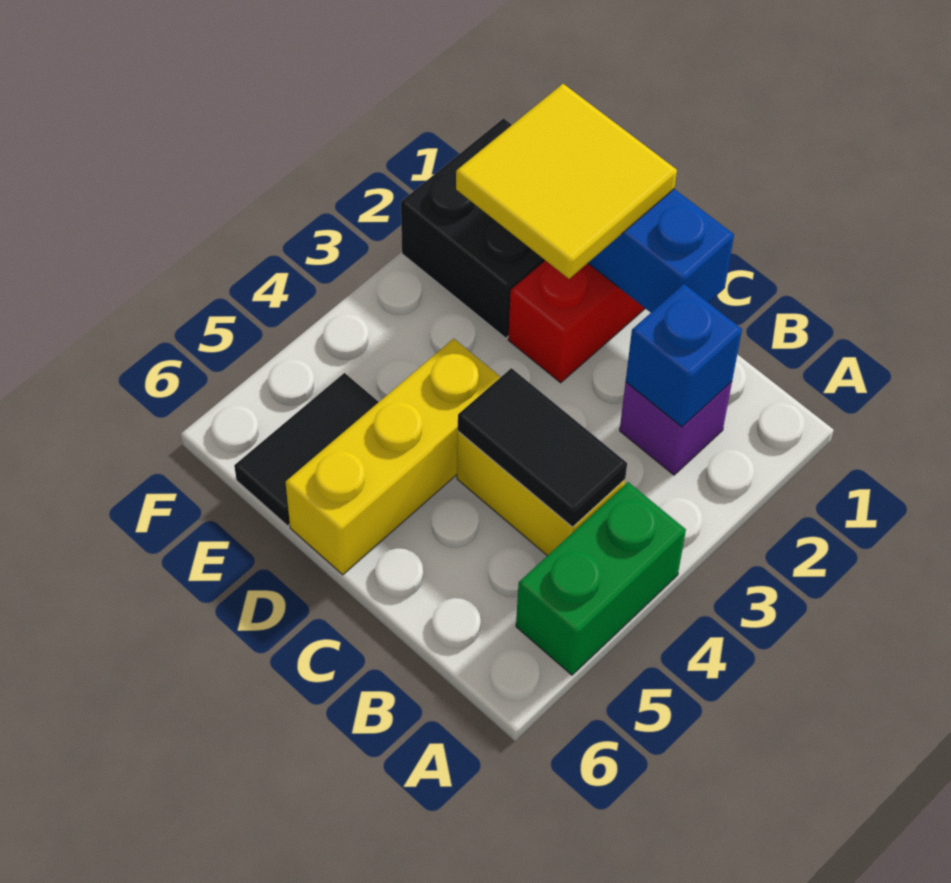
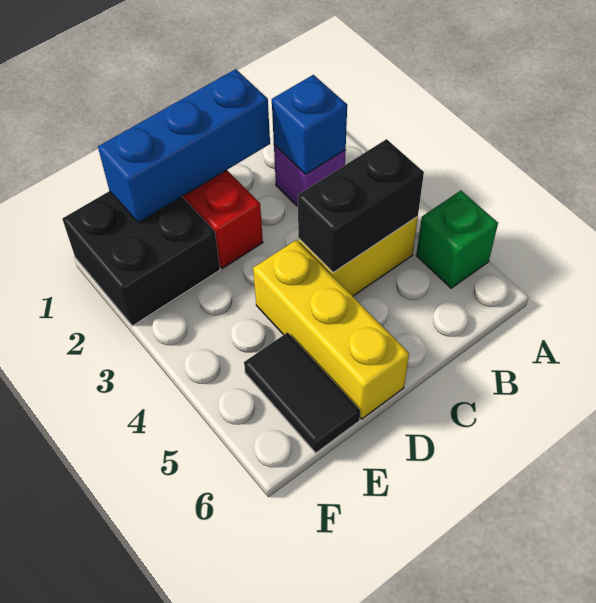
green 1x2 brick [516,482,686,675] -> green 1x1 brick [416,191,498,288]
black 1x2 tile [458,368,627,527] -> black 1x2 brick [298,139,424,273]
yellow 2x2 tile [456,84,677,279] -> none

